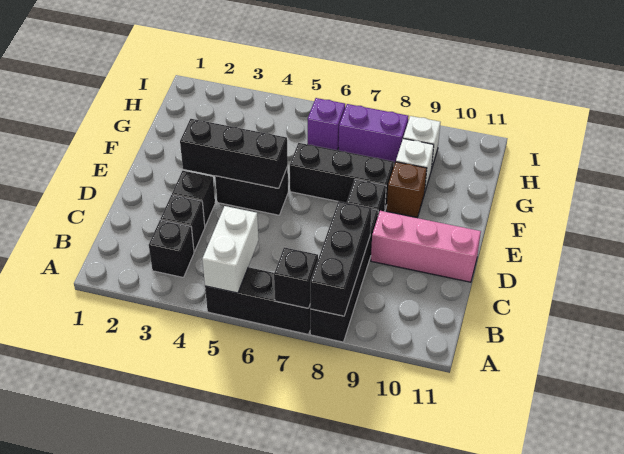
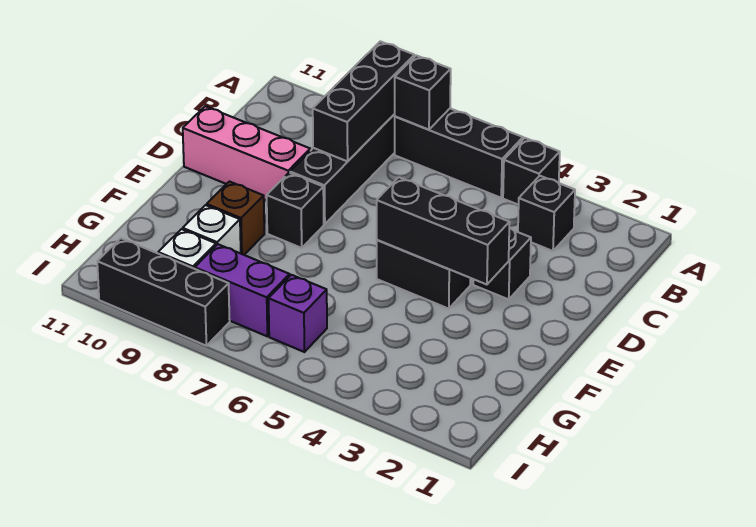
white 1x2 brick [202,206,259,293] -> none
black 1x1 brick [161,195,205,252] -> black 1x1 brick moved to [503,138,560,205]
black 1x3 brick [290,143,394,209] -> black 1x3 brick moved to [97,238,230,346]

